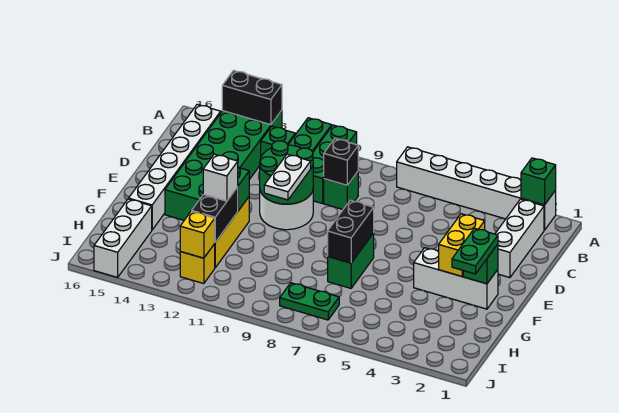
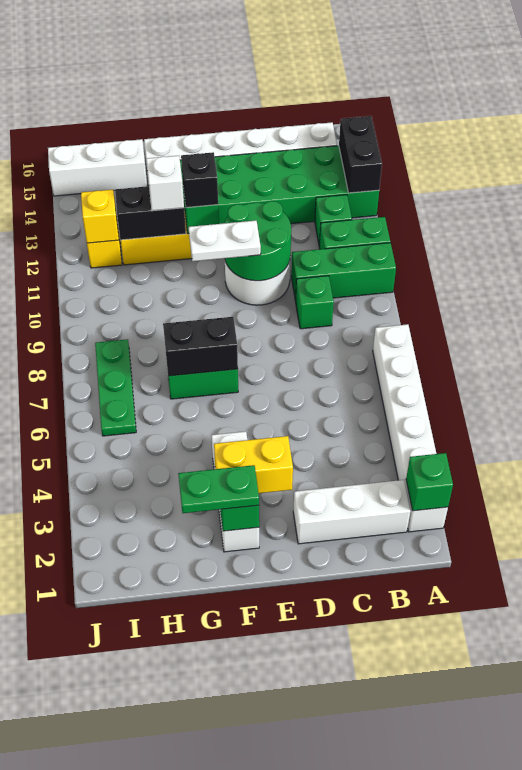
black 1x1 brick [324,139,358,185] -> black 1x1 brick moved to [181,152,218,207]
green 1x2 plate [280,283,339,320] -> green 1x3 plate [95,339,136,436]

